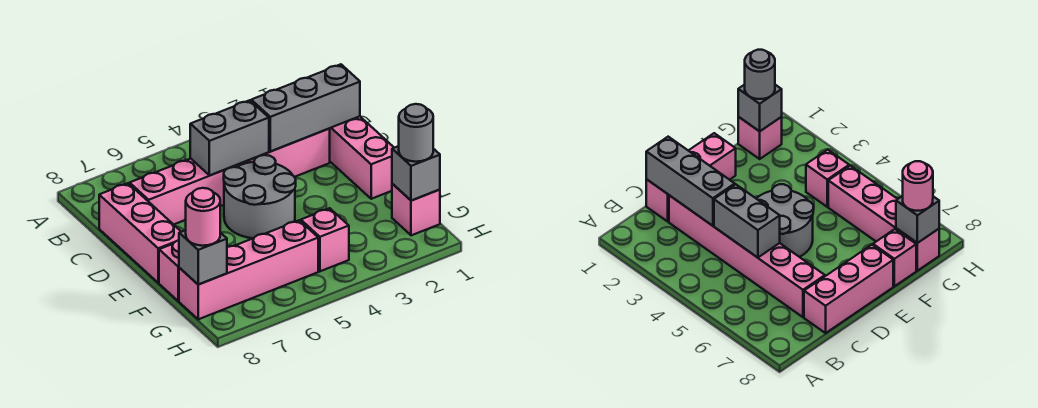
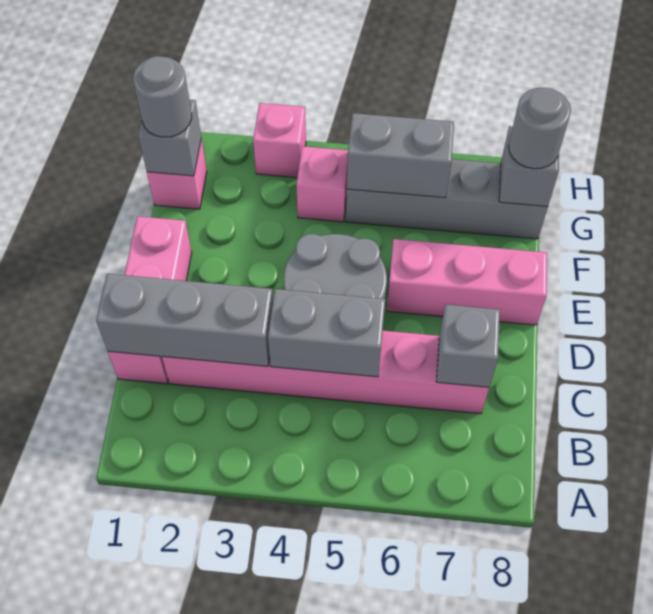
none -> grey 1x1 brick [436,305,500,387]
pink 1x3 brick [99,183,181,283] -> pink 1x3 brick turned to [387,239,547,325]
pink 1x1 brick [159,240,179,301] -> pink 1x1 brick moved to [253,103,306,178]
pink 1x4 brick [179,220,318,319] -> grey 1x4 brick [346,159,548,239]
none -> grey 1x2 brick [347,113,454,198]
pink 1x1 round brick [186,188,220,246] -> grey 1x1 round brick [509,88,571,169]

